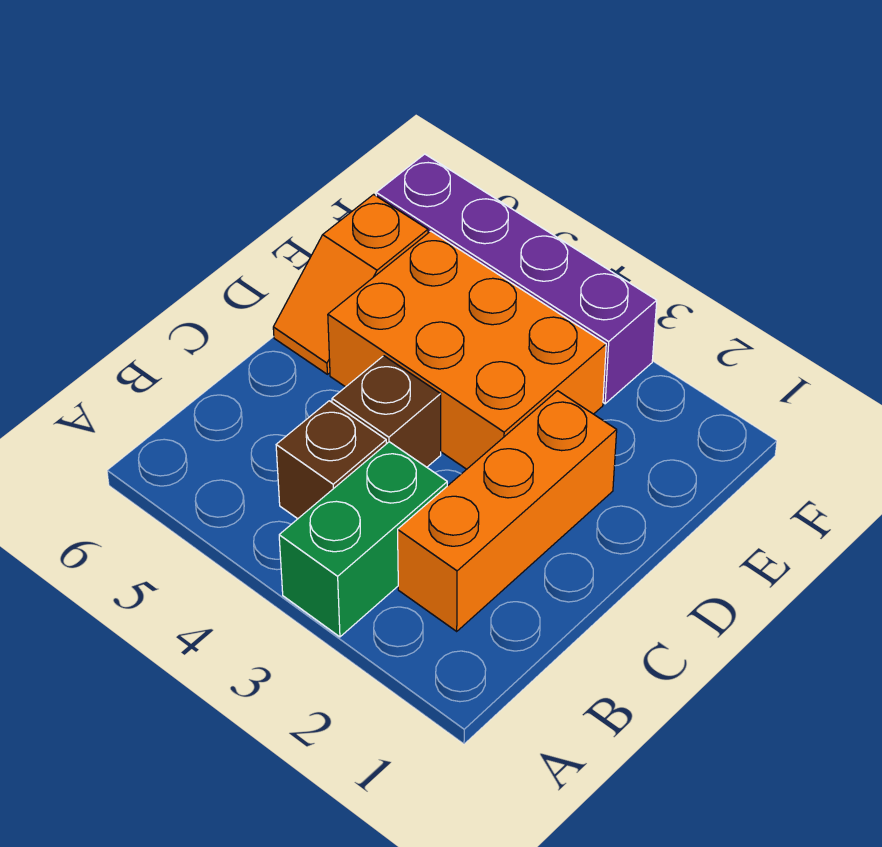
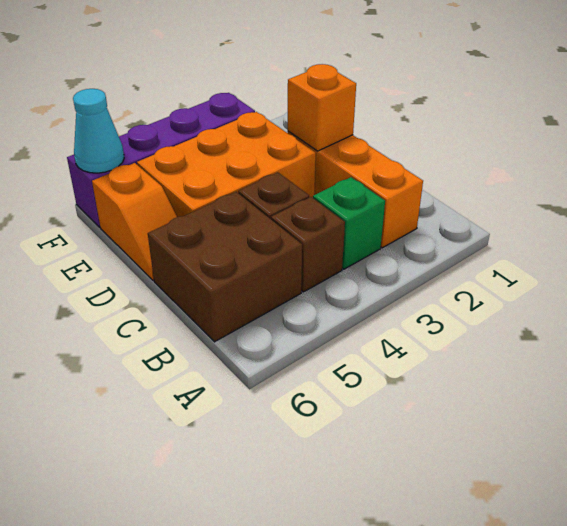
green 1x2 brick [279,442,447,637] -> green 1x1 brick [313,177,385,269]
none -> brown 2x2 brick [148,192,302,342]
none -> orange 1x1 brick [288,64,356,151]
none -> cyan 1x1 cone [73,89,124,173]

